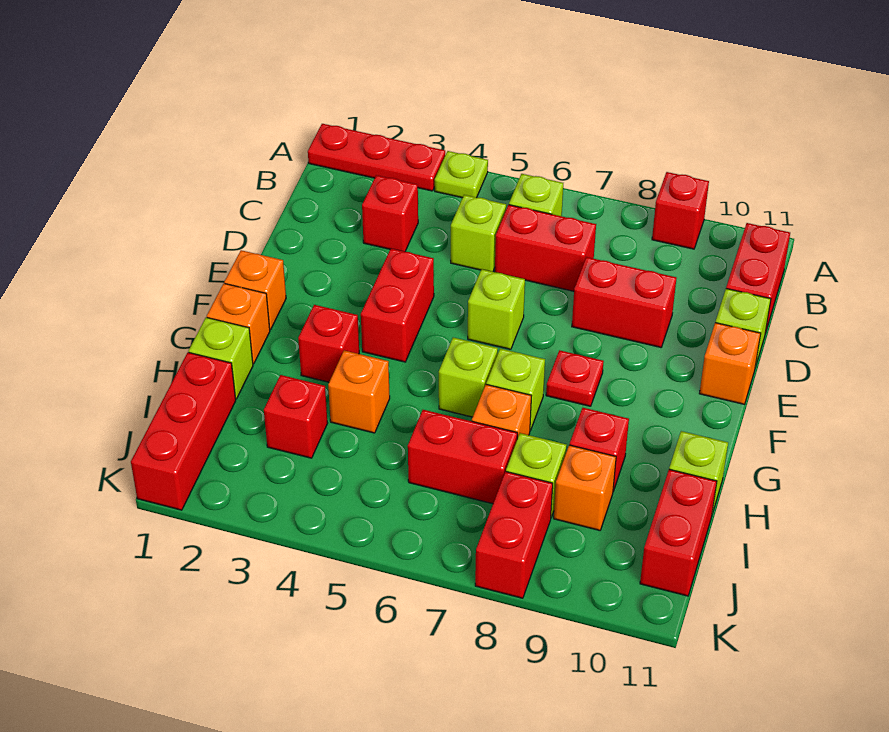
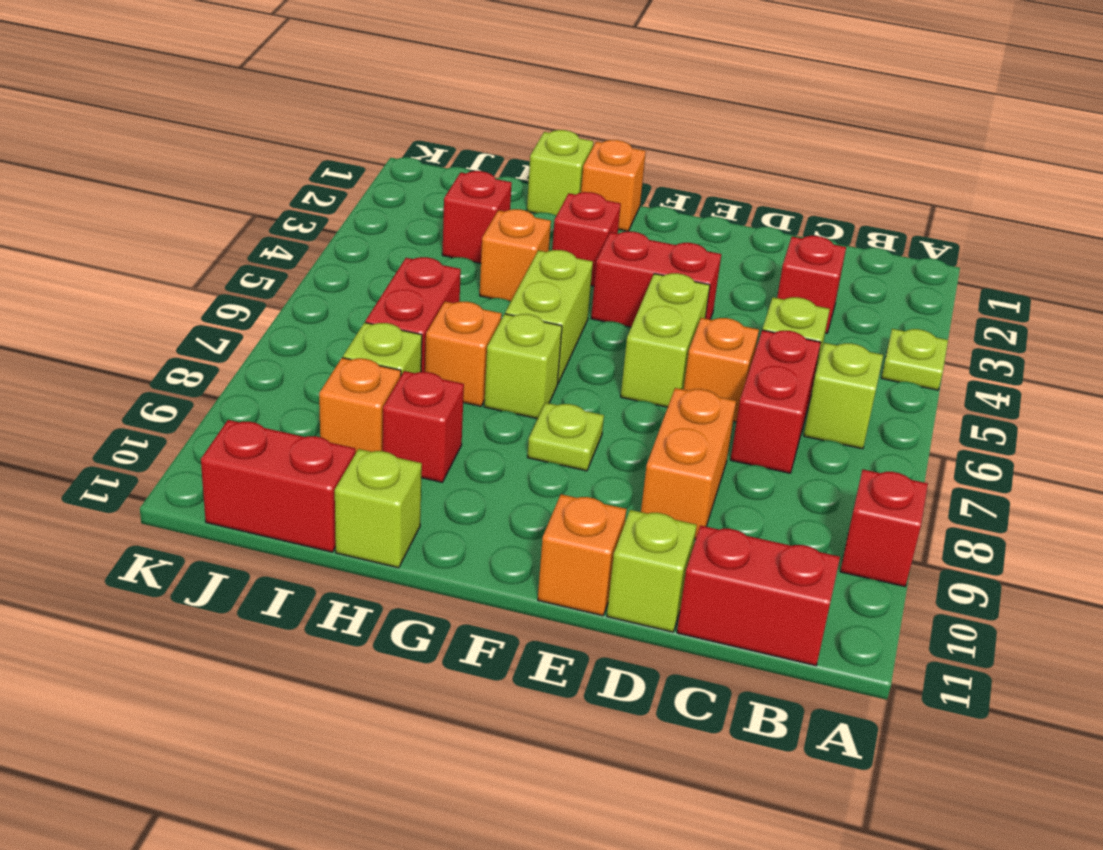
red 1x3 plate [308,124,445,191] -> none
red 1x2 brick [572,257,676,347] -> orange 1x2 brick [641,388,736,539]
lime 1x1 brick [468,269,525,349] -> lime 1x2 brick [621,273,710,407]
orange 1x1 brick [224,250,286,330] -> orange 1x1 brick moved to [684,318,759,422]
red 1x1 plate [546,350,604,406] -> lime 1x1 plate [527,403,604,471]
lime 1x1 brick [439,338,498,417] -> lime 1x2 brick [505,250,593,383]
red 1x3 brick [131,352,236,510] -> none
red 1x2 brick [475,472,553,598] -> none

